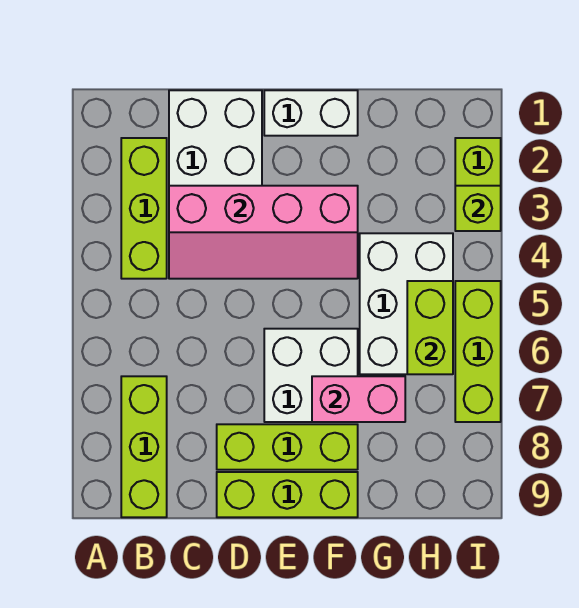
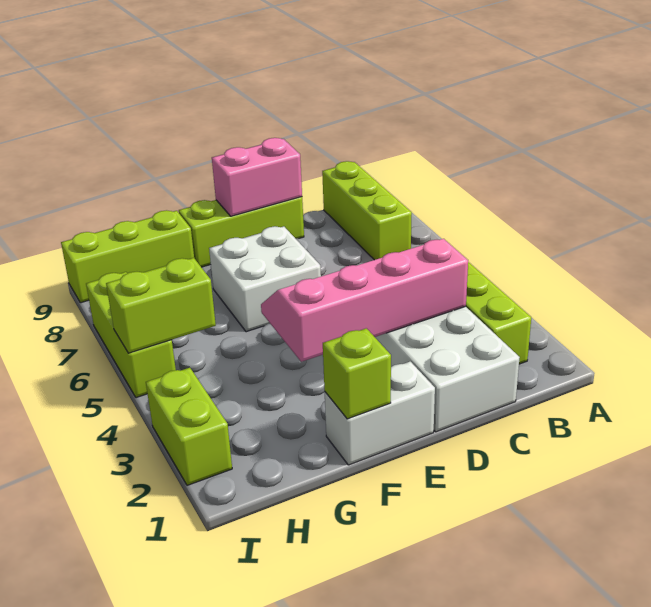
lime 1x3 brick [217,424,358,470] -> lime 1x3 brick moved to [61,210,194,303]
pink 1x2 brick [312,376,405,422] -> pink 1x2 brick moved to [212,138,302,216]
white 2x3 brick [360,233,453,374] -> none
lime 1x2 brick [407,281,453,374] -> lime 1x2 brick turned to [106,258,216,353]
lime 1x1 brick [455,186,501,231] -> lime 1x1 brick moved to [323,328,391,419]

